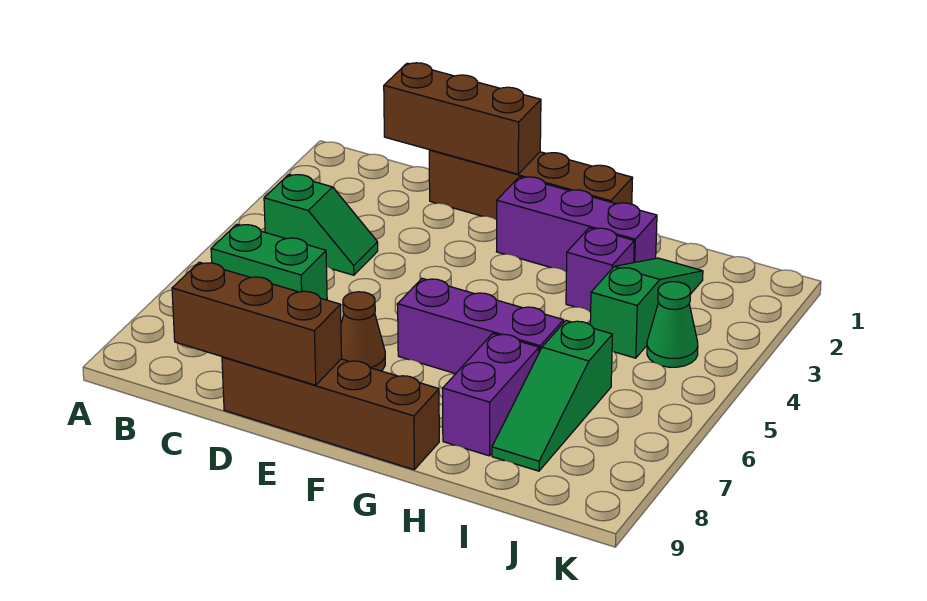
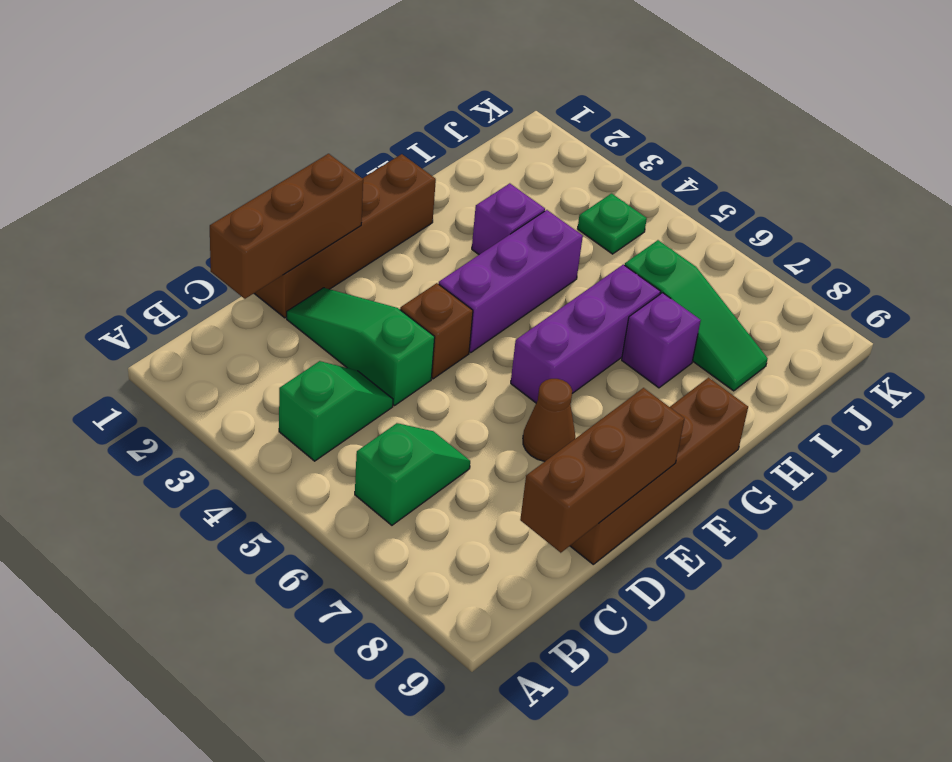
green 1x2 brick [211,224,327,300] -> green 1x2 slope [355,423,470,525]
none -> brown 1x1 brick [400,283,473,379]
purple 1x3 brick [497,177,657,272] -> purple 1x3 brick moved to [439,210,583,352]
purple 1x2 brick [443,334,539,456] -> purple 1x1 brick [622,293,701,388]
green 1x3 slope [590,258,703,358] -> green 1x3 slope moved to [287,288,435,406]
green 1x1 cone [647,282,698,367] -> green 1x1 plate [578,194,647,254]

